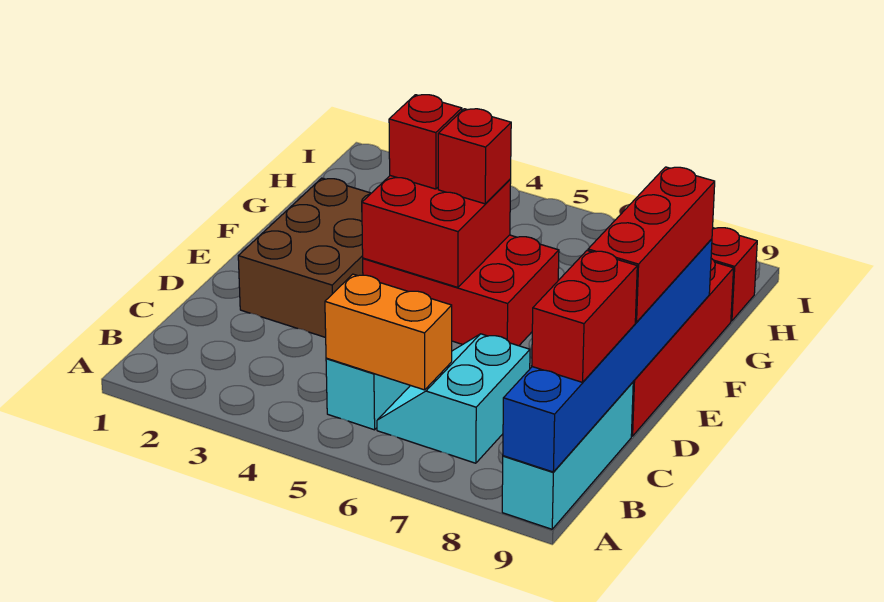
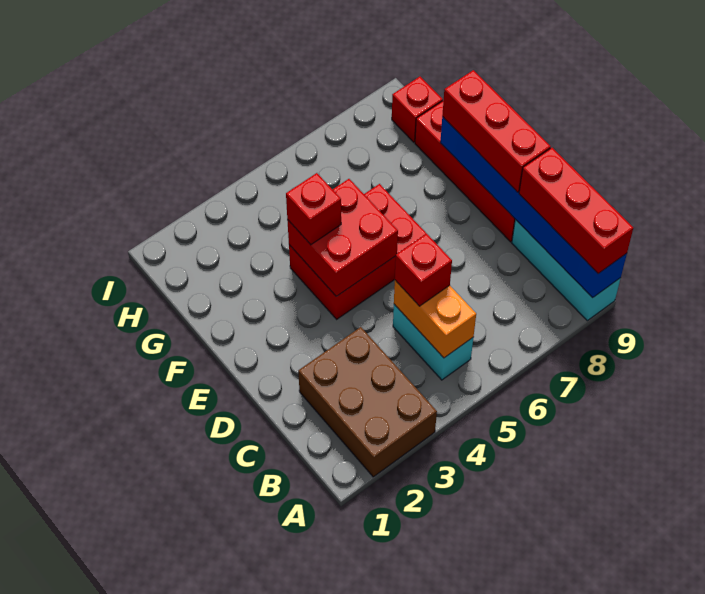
orange 1x2 brick [325,274,452,390] -> orange 1x2 brick turned to [394,280,476,358]
cyan 2x2 slope [377,334,530,463] -> none
red 1x2 brick [532,251,637,382] -> red 1x3 brick [519,148,633,274]
brown 2x3 brick [238,178,371,337] -> brown 2x3 brick moved to [298,327,437,477]
red 1x1 brick [438,109,511,204] -> red 1x1 brick moved to [395,234,452,306]

